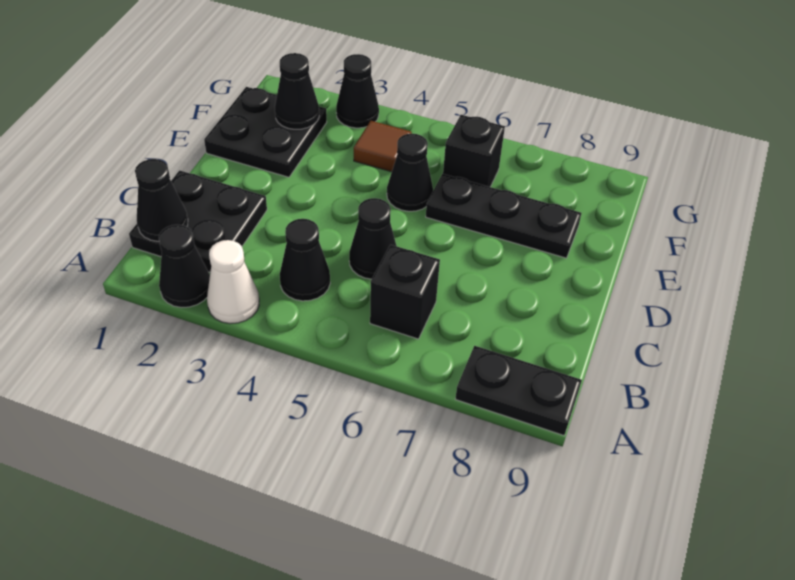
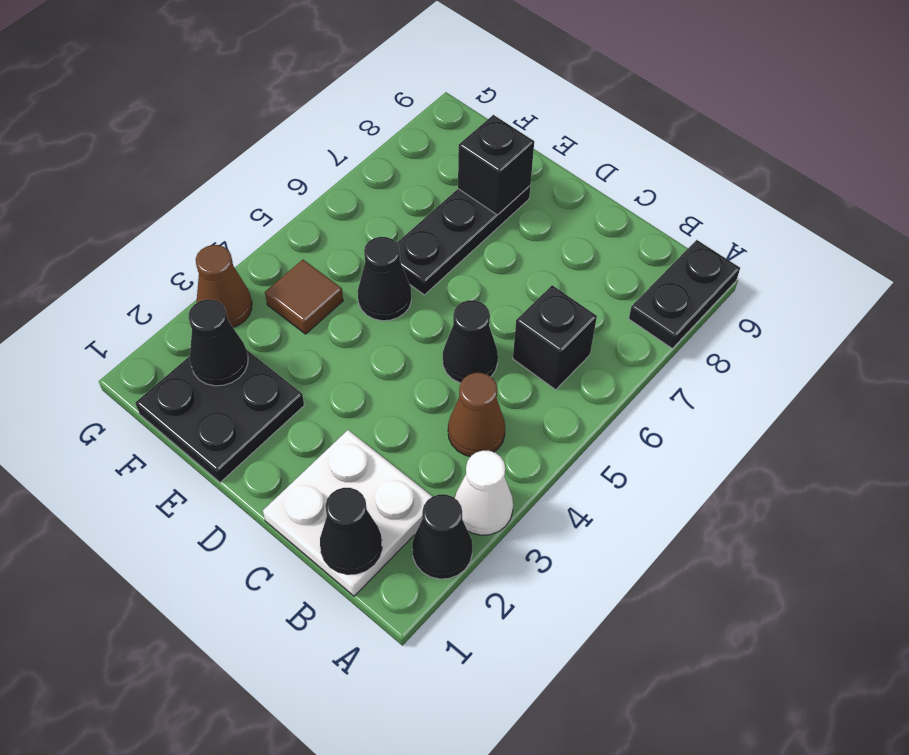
black 2x2 plate [129,170,267,272] -> white 2x2 plate [263,430,432,596]
black 1x1 cone [280,219,330,301] -> brown 1x1 cone [448,373,505,457]
black 1x1 brick [443,115,505,187] -> black 1x1 brick moved to [458,115,534,215]
black 1x1 cone [336,54,379,128] -> brown 1x1 cone [196,245,252,327]

